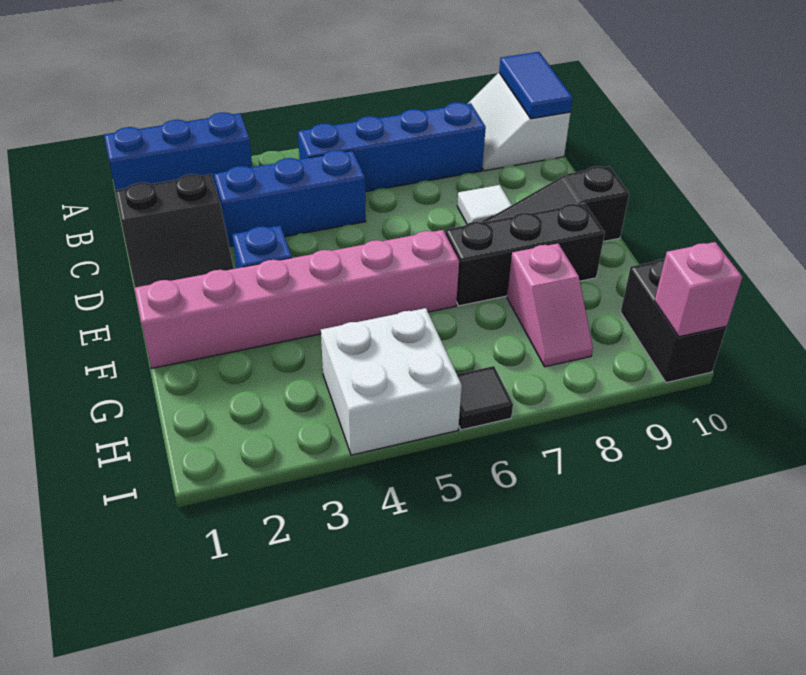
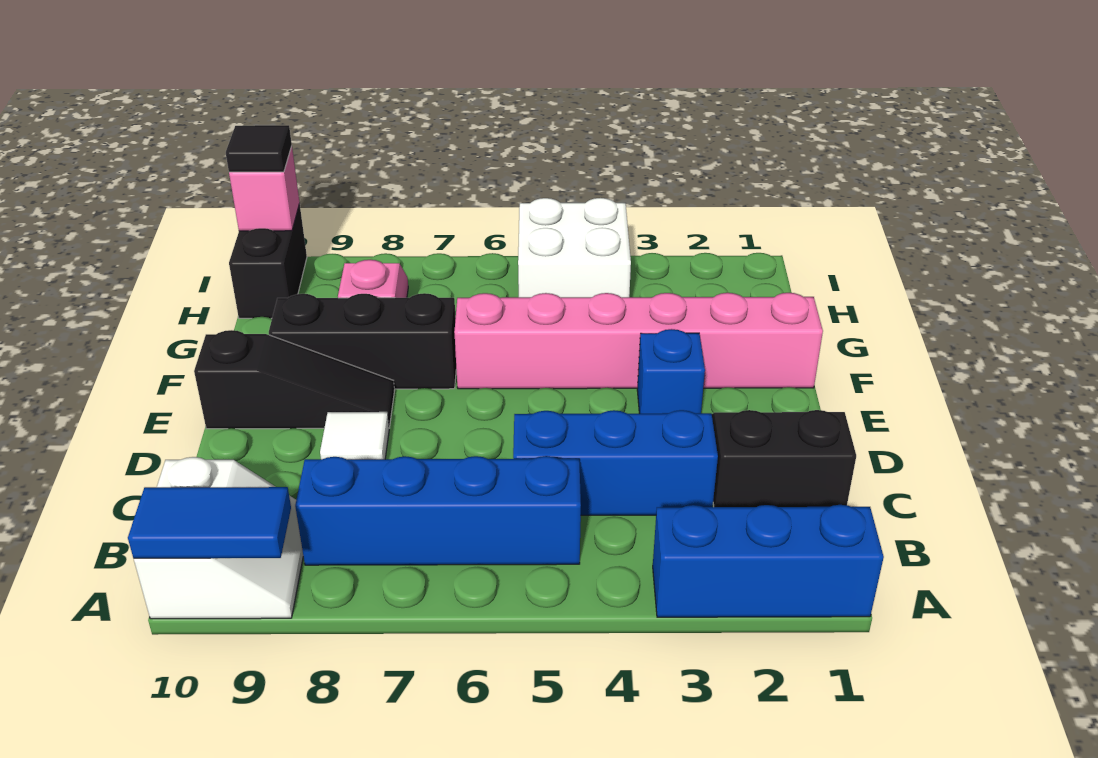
blue 1x2 tile [499,52,573,119] -> blue 1x2 tile turned to [128,487,291,558]
black 1x1 tile [457,366,513,430] -> black 1x1 tile moved to [226,125,292,172]

